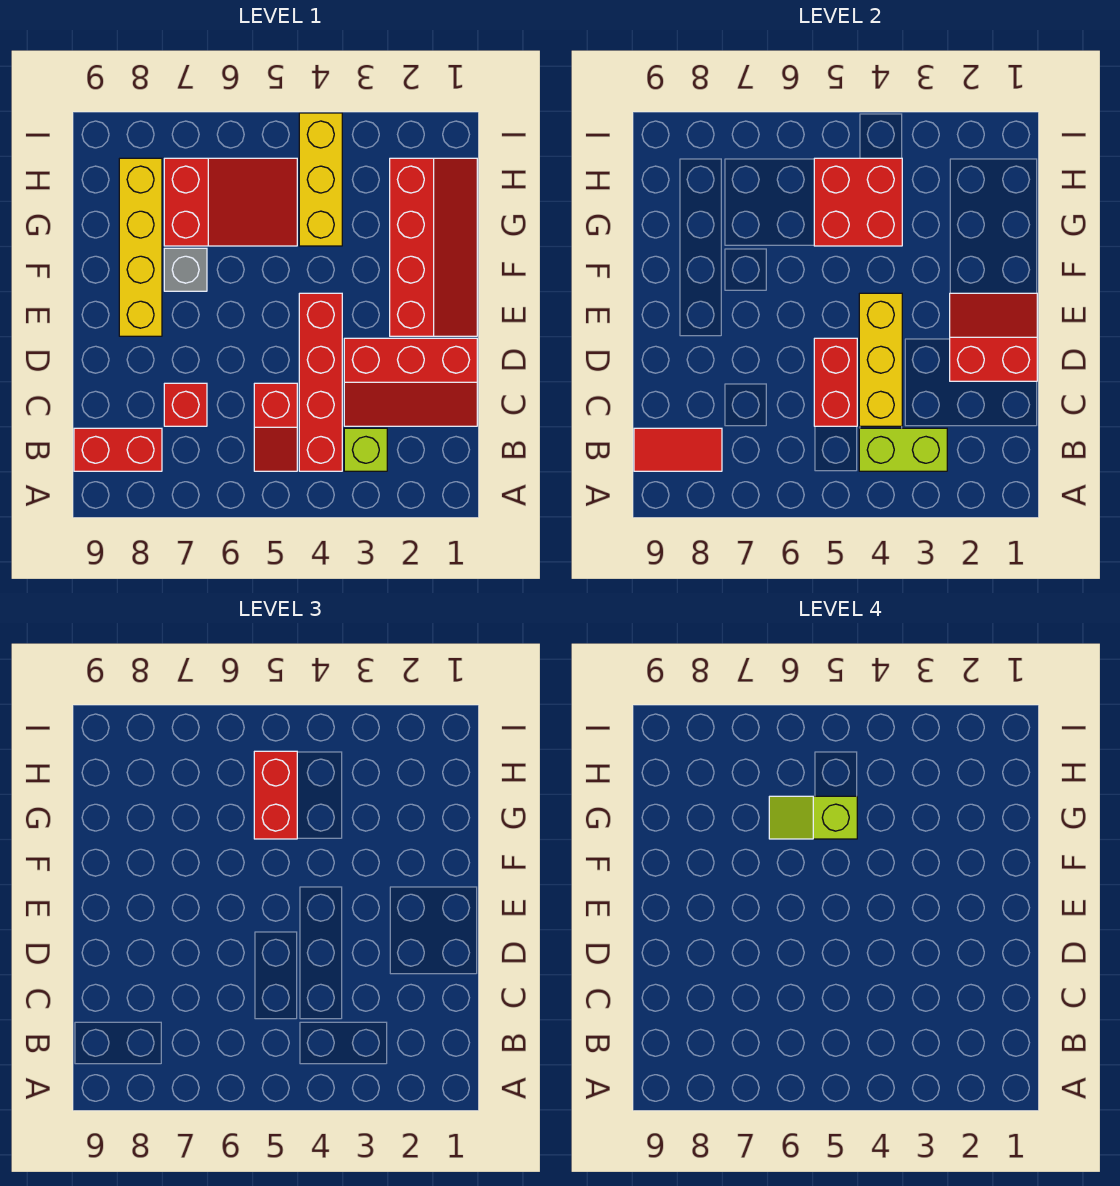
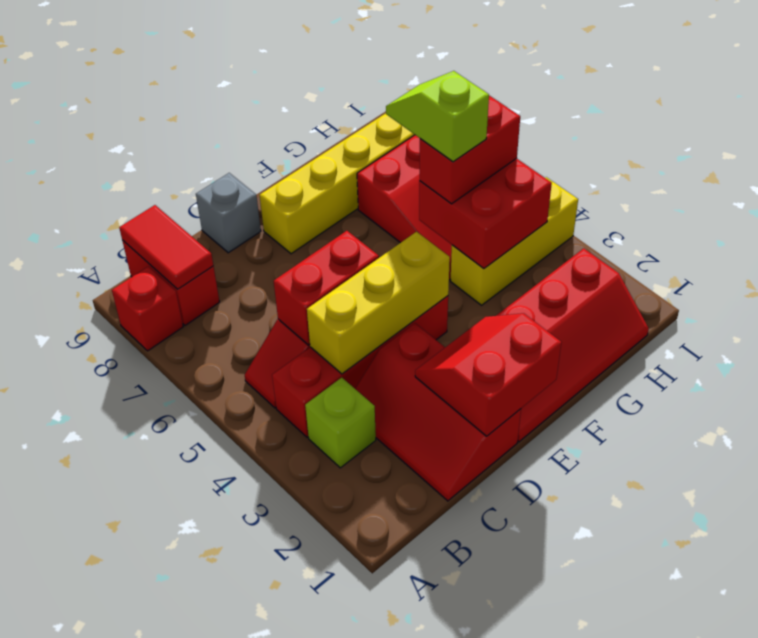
lime 1x2 brick [859,428,947,471] -> none
red 1x1 brick [164,383,207,426] -> red 1x1 brick moved to [112,266,183,351]
red 2x2 slope [950,293,1037,381] -> red 2x2 slope turned to [415,313,562,436]
grey 1x1 brick [164,248,207,291] -> grey 1x1 brick moved to [196,173,261,253]

